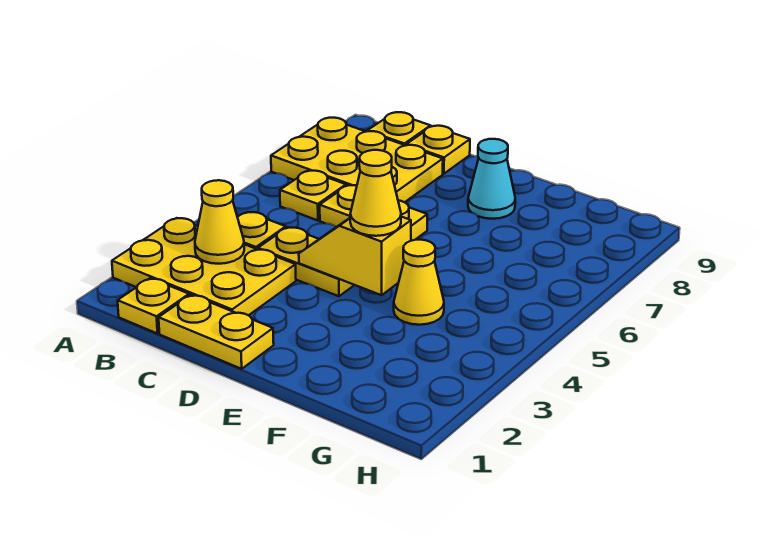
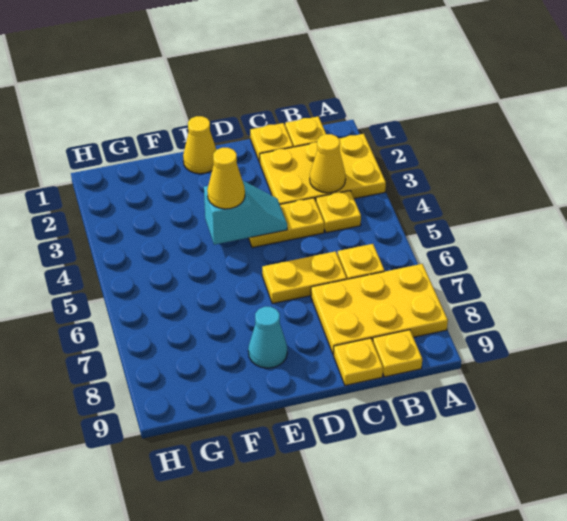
yellow 1x2 plate [159,295,274,369] -> yellow 1x1 plate [250,123,293,162]
yellow 1x2 slope [299,217,411,295] -> cyan 1x2 slope [204,181,287,245]
yellow 1x1 cone [394,240,444,325] -> yellow 1x1 cone moved to [183,116,216,174]

